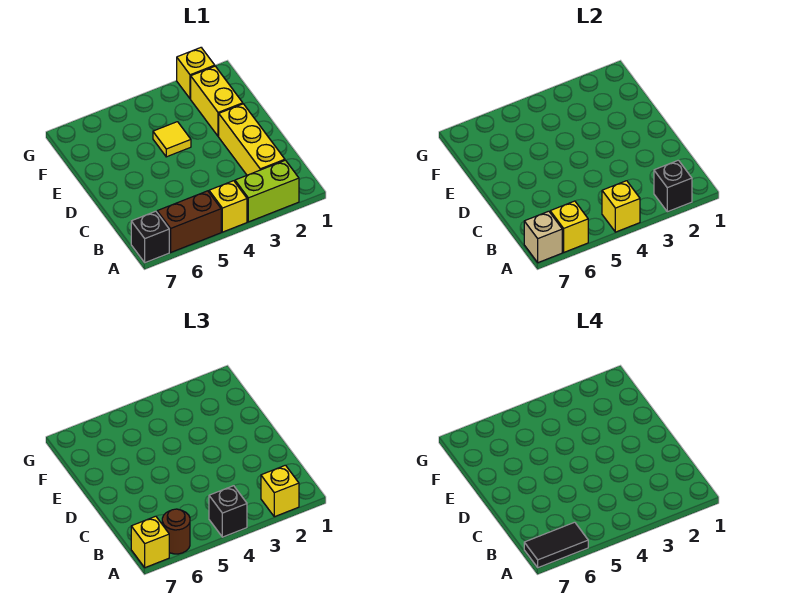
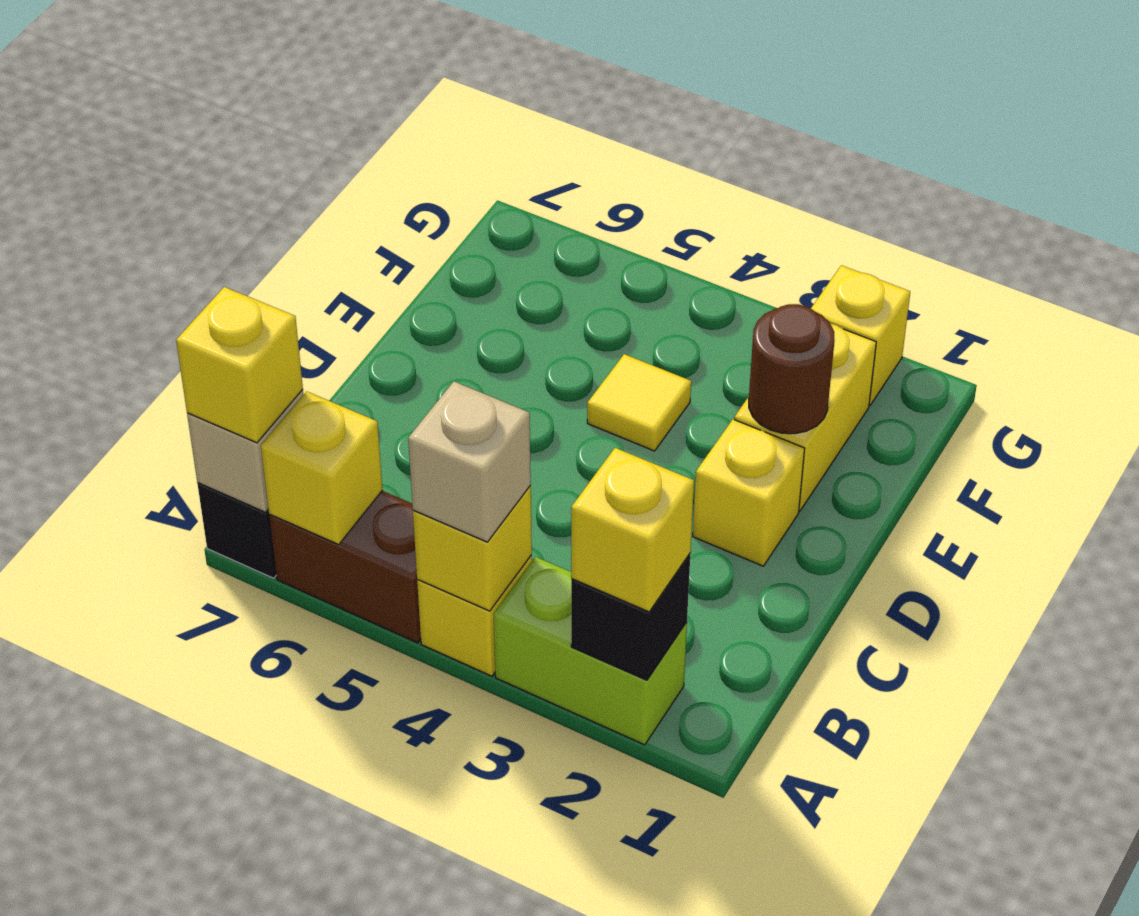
black 1x1 brick [209,486,247,537] -> tan 1x1 brick [408,381,531,542]
brown 1x1 round brick [162,509,190,554] -> brown 1x1 round brick moved to [749,304,835,434]
black 1x2 tile [524,522,588,568] -> none
yellow 1x3 brick [219,104,285,175] -> yellow 1x1 brick [693,419,805,566]

